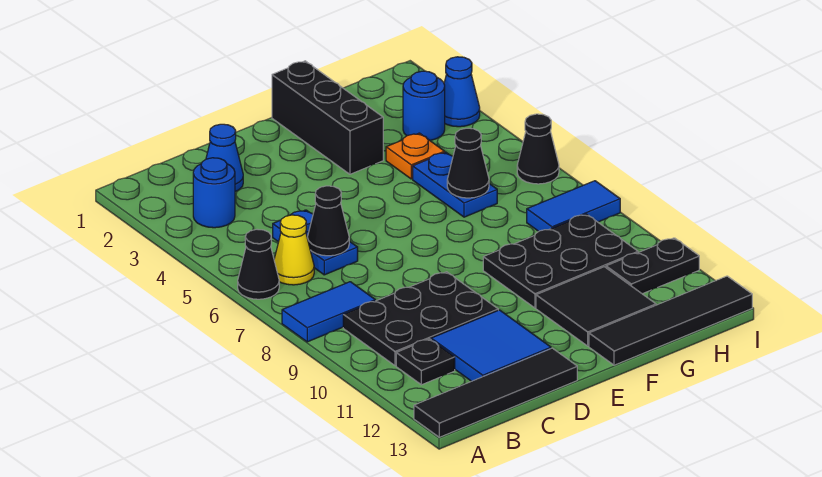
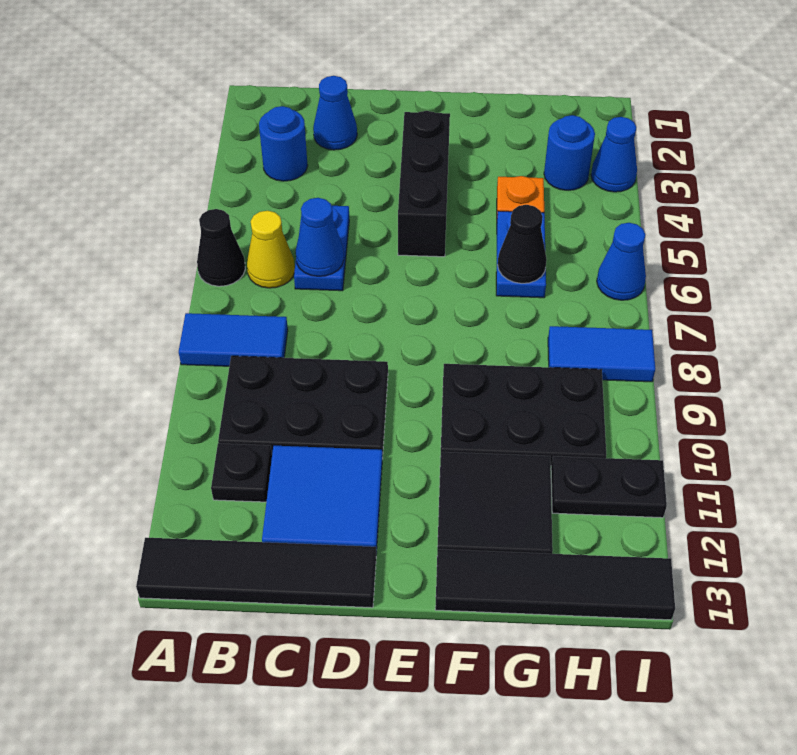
black 1x1 cone [307,186,349,256] -> blue 1x1 cone [296,198,344,276]
black 1x3 brick [272,61,383,174] -> black 1x3 brick moved to [398,111,450,257]
black 1x1 cone [517,114,559,184] -> blue 1x1 cone [597,223,646,300]

